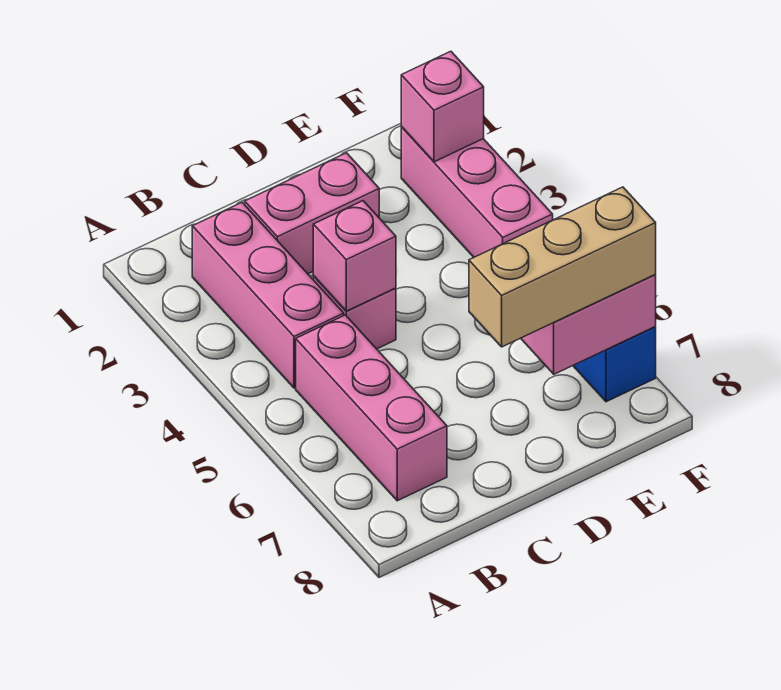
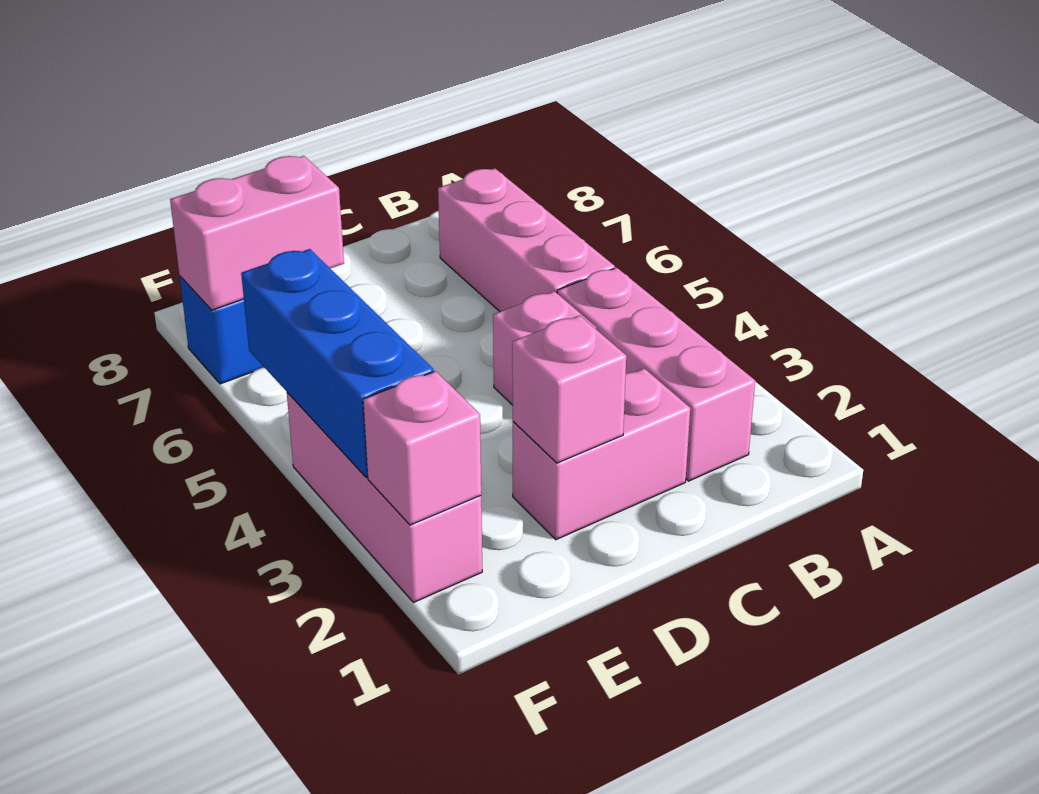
pink 1x1 brick [313,201,396,311] -> pink 1x1 brick moved to [512,315,626,463]
tan 1x3 brick [469,187,656,347] -> none
none -> blue 1x3 brick [241,249,434,477]

